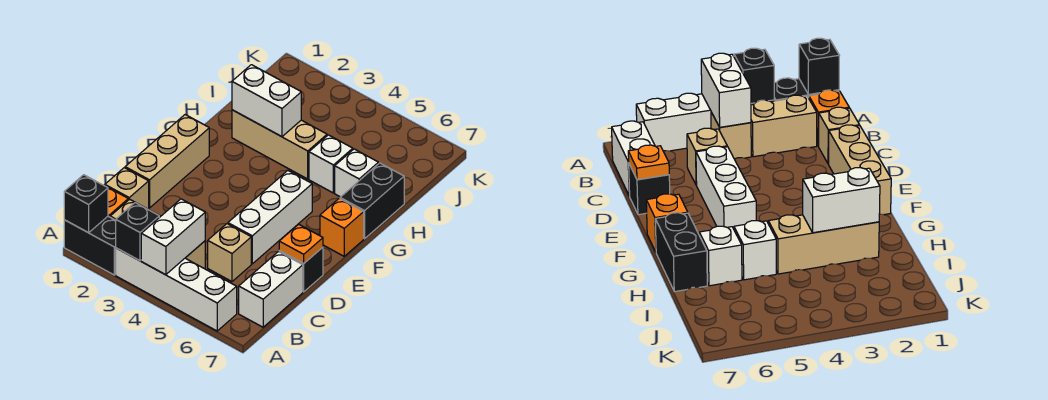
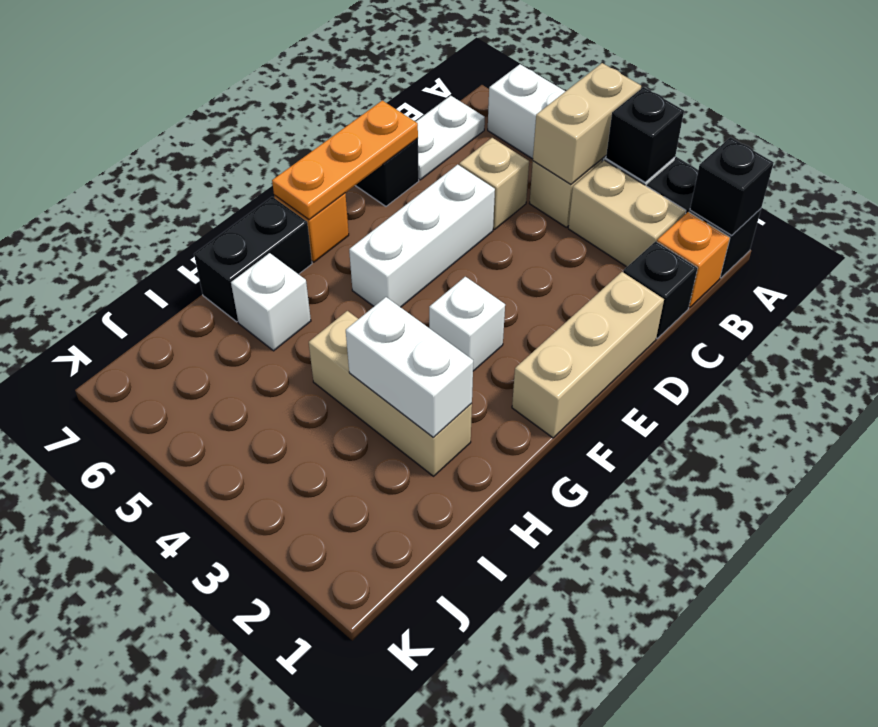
white 1x2 brick [141,199,205,275] -> tan 1x2 brick [533,63,641,184]
white 1x2 brick [239,252,303,327] -> white 1x2 plate [416,96,485,180]
tan 1x1 brick [105,168,149,209] -> black 1x1 brick [623,241,698,338]
orange 1x1 plate [279,224,323,263] -> orange 1x3 plate [272,101,418,220]
white 1x1 brick [309,135,353,193] -> white 1x1 brick moved to [429,277,505,371]

